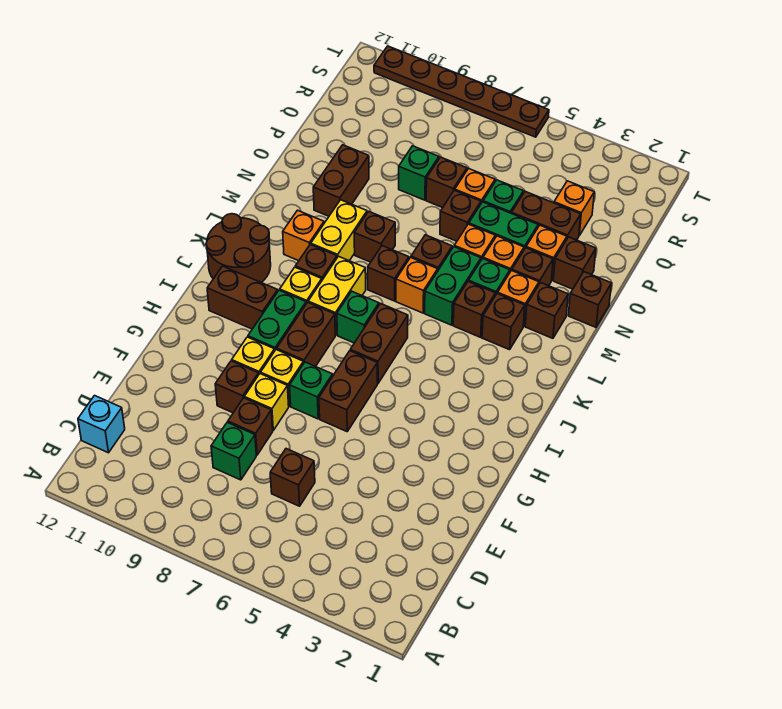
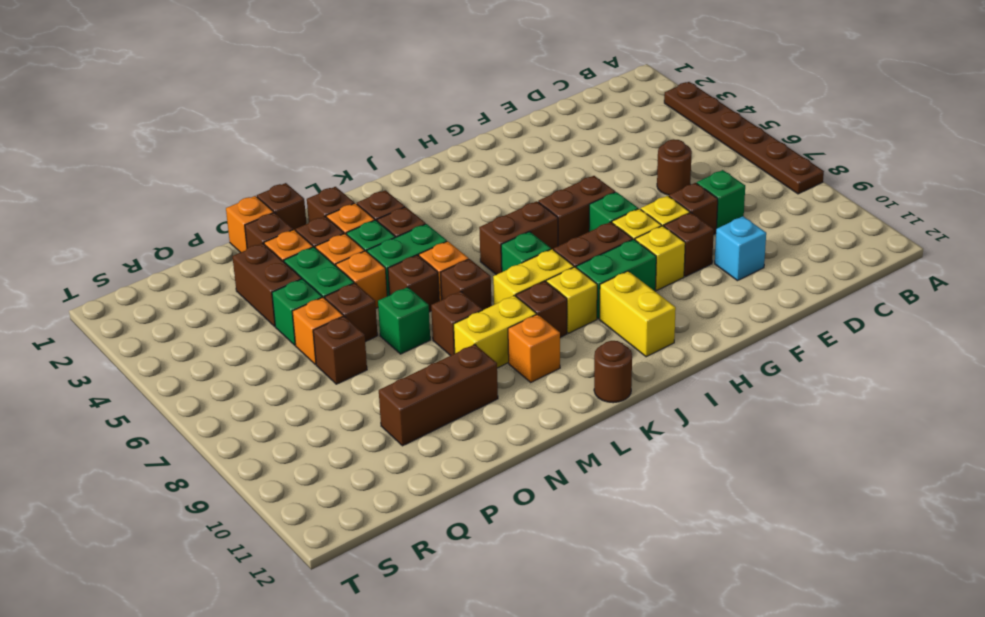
cyan 1x1 brick [78,396,125,453] -> cyan 1x1 brick moved to [715,216,766,281]
brown 1x1 brick [270,449,315,506] -> brown 1x1 round brick [657,139,692,195]
brown 1x2 brick [207,266,278,329] -> yellow 1x2 brick [600,271,676,357]
brown 2x2 round brick [206,214,271,283] -> brown 1x1 round brick [594,341,632,403]
brown 1x2 brick [313,145,369,216] -> brown 1x3 brick [379,344,498,446]
green 1x1 brick [399,146,439,200] -> green 1x1 brick moved to [378,287,430,354]
orange 1x1 brick [554,181,594,236] -> orange 1x1 brick moved to [226,196,274,253]
brown 1x6 plate [374,46,549,137] -> brown 1x6 plate moved to [664,82,824,194]

